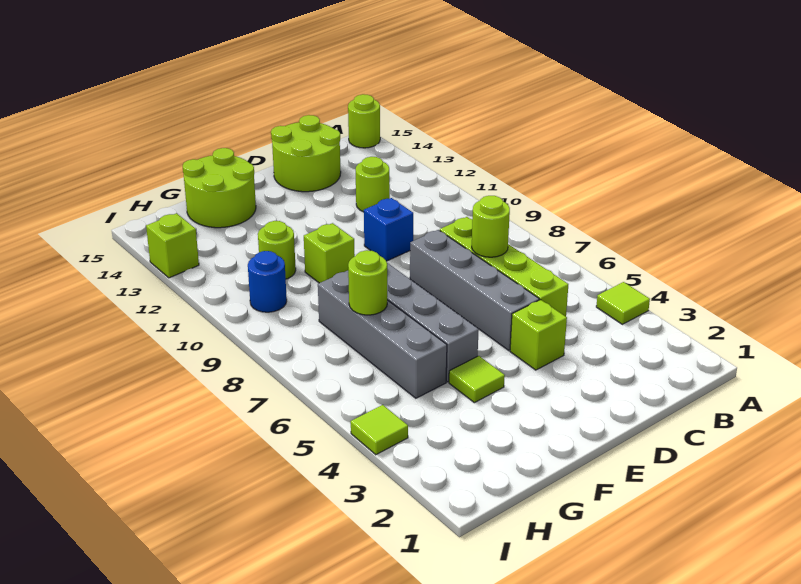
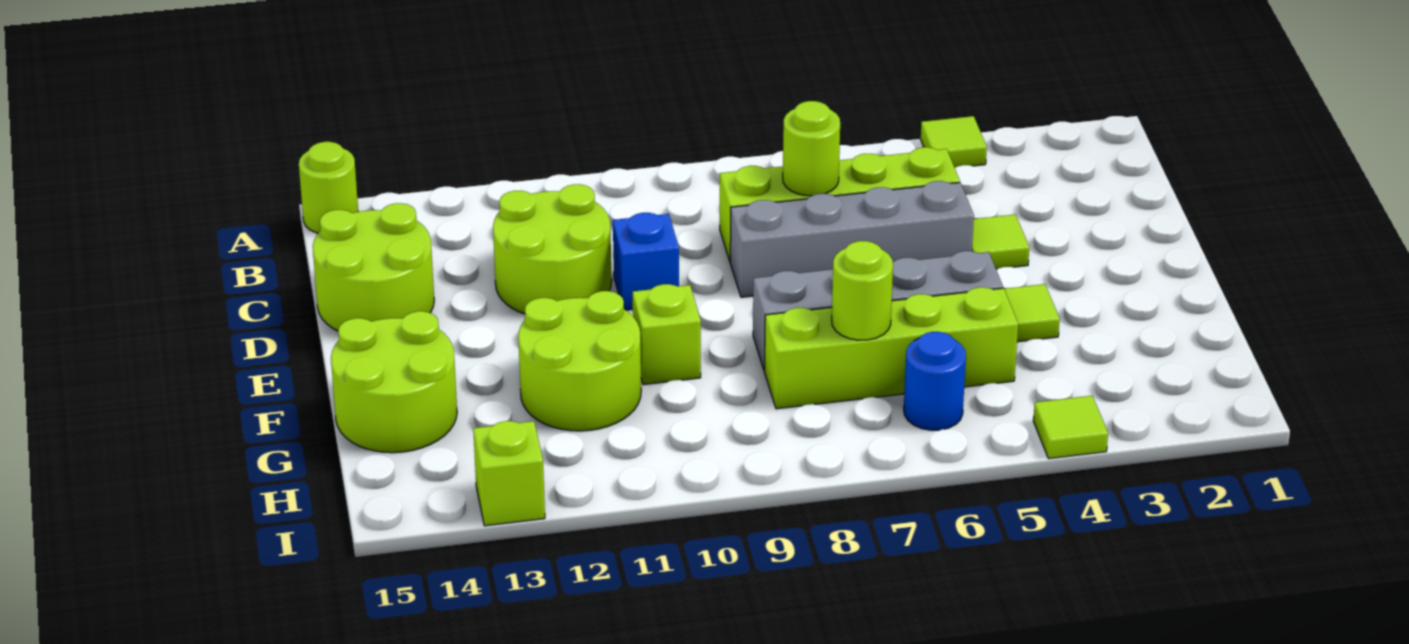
lime 1x1 round brick [356,157,390,212] -> lime 2x2 round brick [493,184,612,314]
lime 1x1 brick [510,300,567,370] -> lime 1x1 tile [972,215,1029,269]
grey 1x4 brick [318,270,447,398] -> lime 1x4 brick [765,287,1018,409]
lime 1x1 round brick [258,221,296,279] -> lime 2x2 round brick [518,291,641,431]
blue 1x1 round brick [248,251,287,312] -> blue 1x1 round brick moved to [904,332,966,430]

